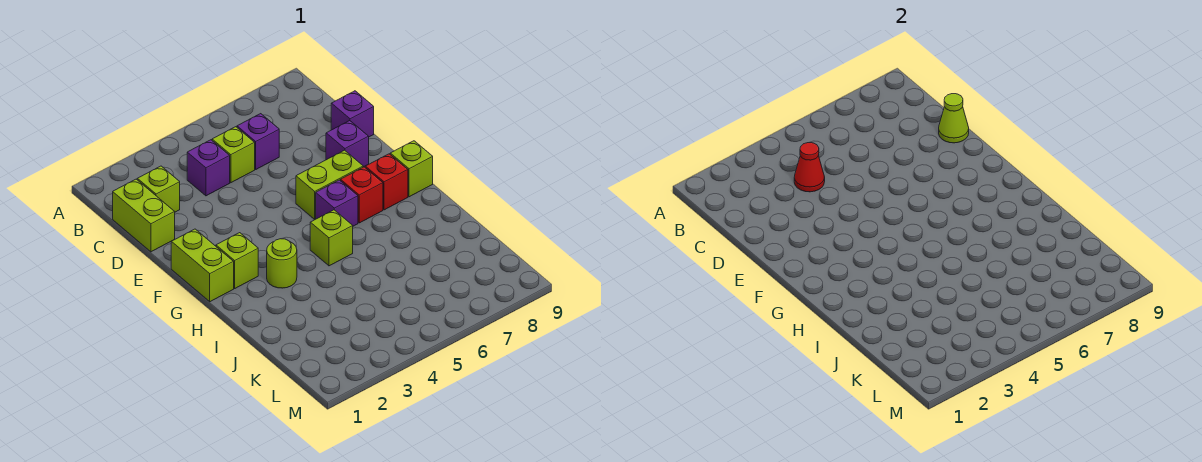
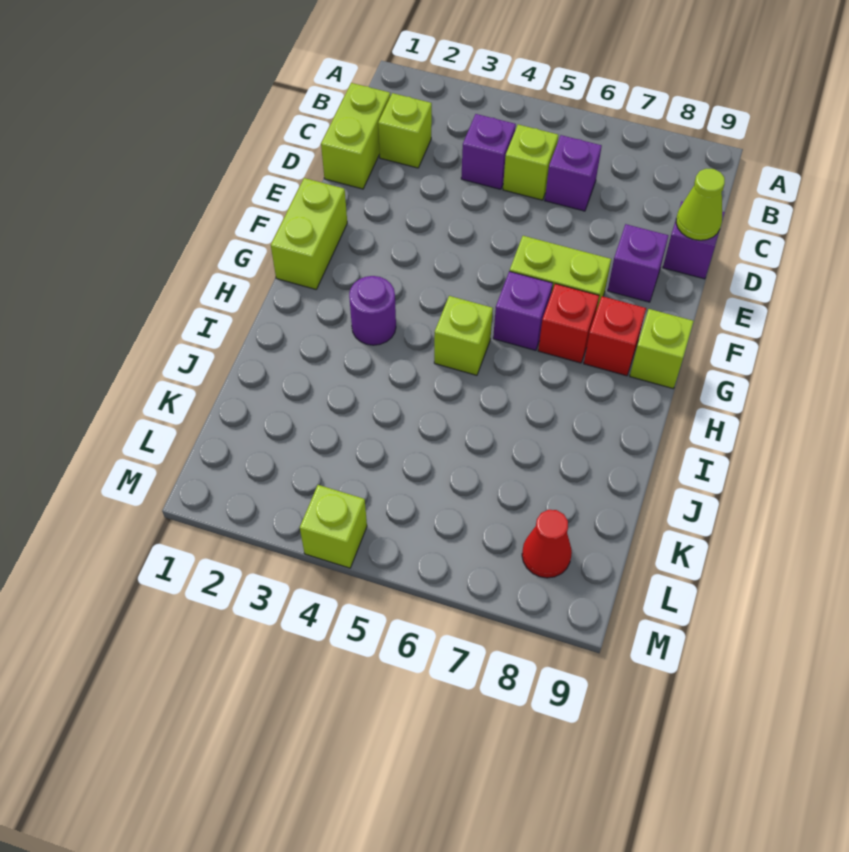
red 1x1 cone [794,143,825,192] -> red 1x1 cone moved to [522,510,572,578]
lime 1x1 brick [216,233,258,288] -> lime 1x1 brick moved to [300,485,367,568]
lime 1x1 round brick [267,239,297,288] -> purple 1x1 round brick [349,276,396,345]

